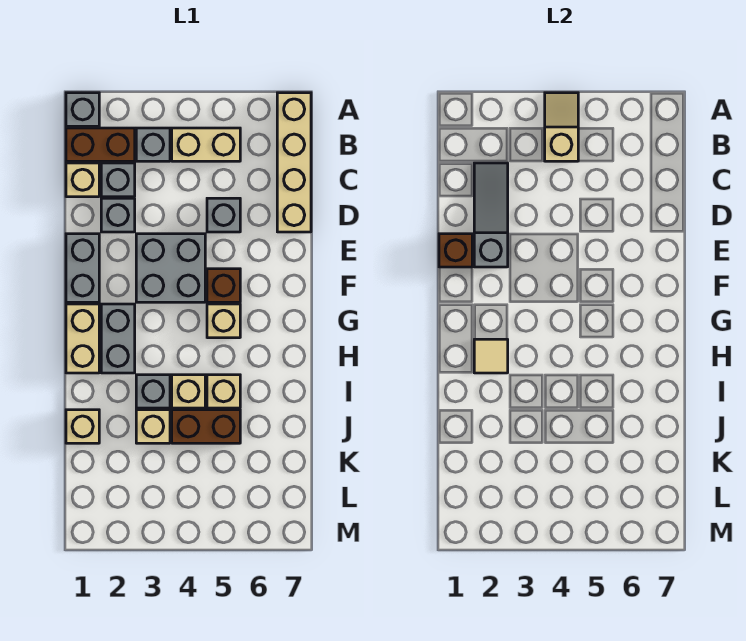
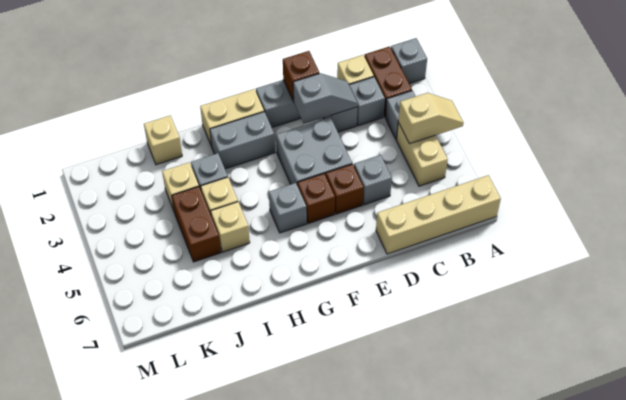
grey 1x3 slope [474,163,508,267] -> grey 1x2 slope [293,73,358,124]
none -> brown 1x1 brick [326,164,364,214]
tan 1x1 brick [207,304,240,338] -> grey 1x1 brick [269,183,307,233]
tan 1x1 tile [474,339,508,373] -> none

